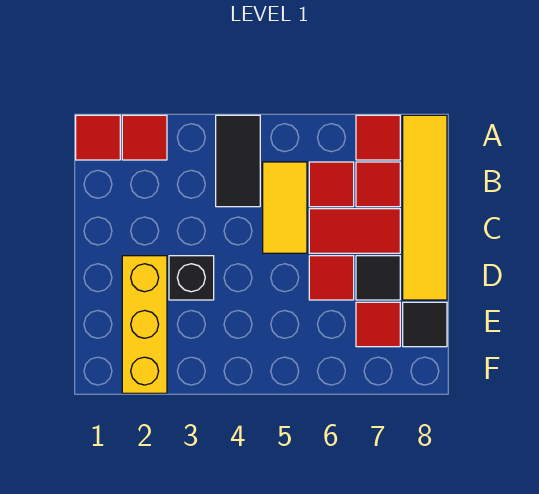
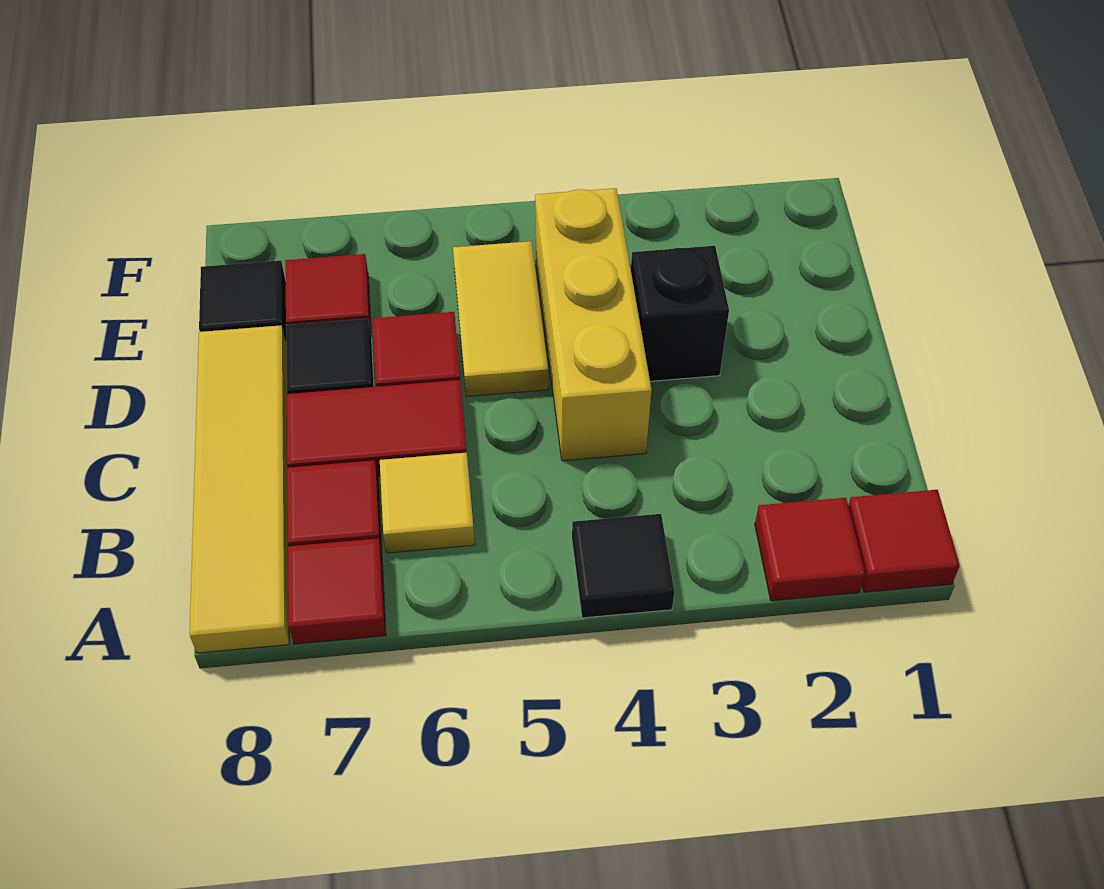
black 1x2 tile [216,115,260,207] -> black 1x1 tile [572,514,674,618]
yellow 1x2 tile [263,162,307,253] -> yellow 1x2 tile moved to [453,241,548,397]
red 1x1 tile [309,162,354,207] -> yellow 1x1 tile [380,453,475,553]
yellow 1x3 brick [122,256,167,393] -> yellow 1x3 brick moved to [535,188,652,461]

